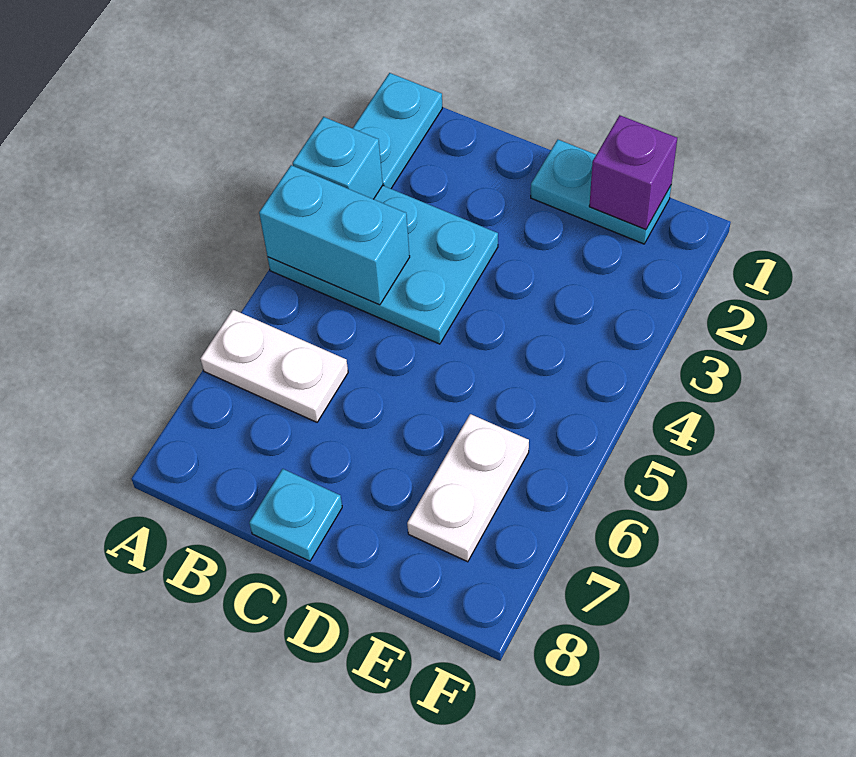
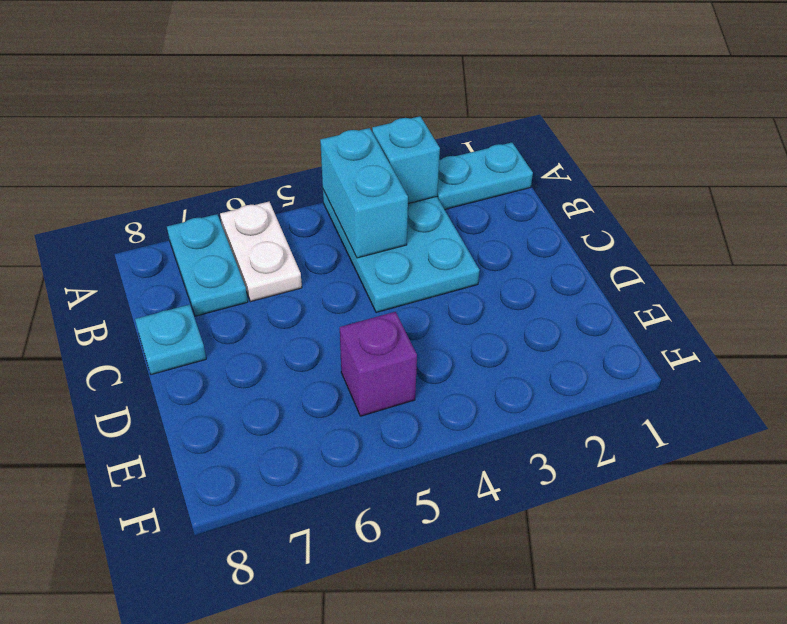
cyan 1x2 plate [531,140,671,244] -> cyan 1x2 plate moved to [167,214,248,316]
purple 1x1 brick [589,115,677,230] -> purple 1x1 brick moved to [340,312,417,416]
white 1x2 plate [407,414,529,562] -> none

